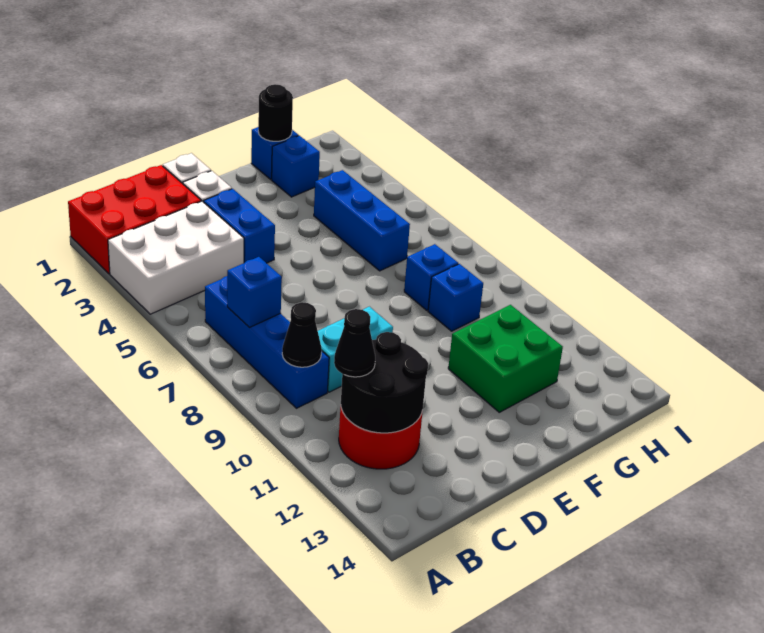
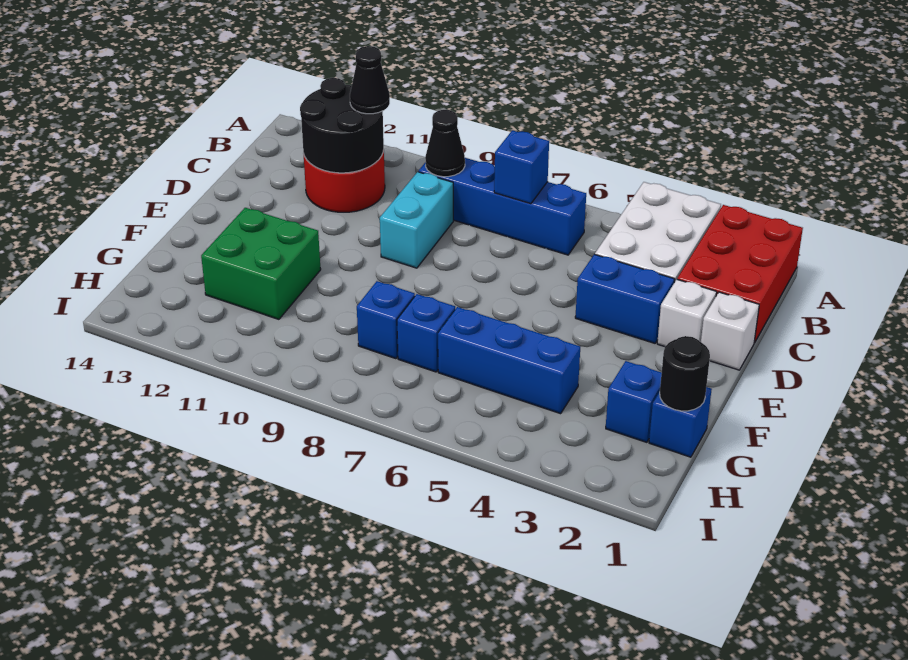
blue 1x1 brick [428,264,483,331] -> blue 1x1 brick moved to [397,294,455,372]

